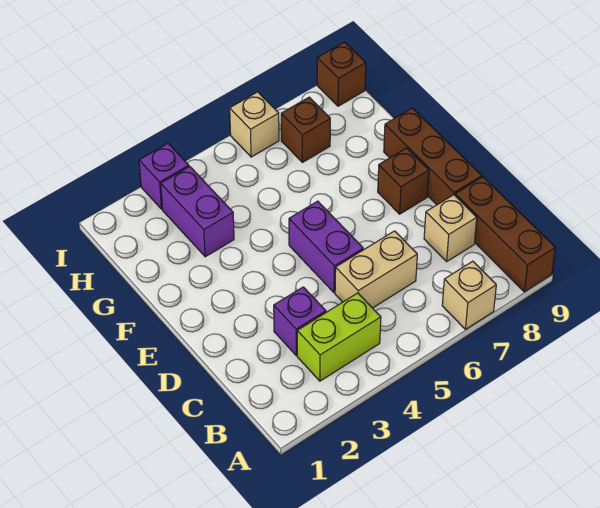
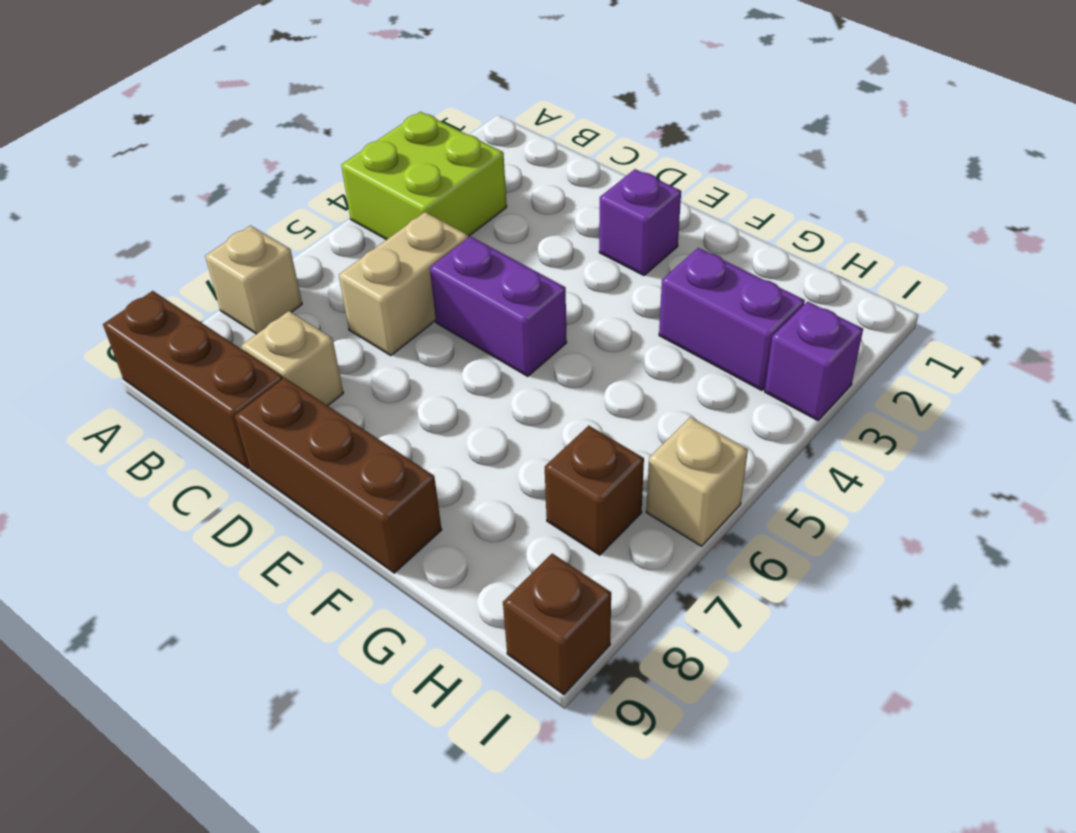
lime 1x2 brick [297,293,381,381] -> lime 2x2 brick [341,112,507,240]
purple 1x1 brick [274,287,326,355] -> purple 1x1 brick moved to [599,169,681,275]
brown 1x1 brick [378,148,429,214] -> none

